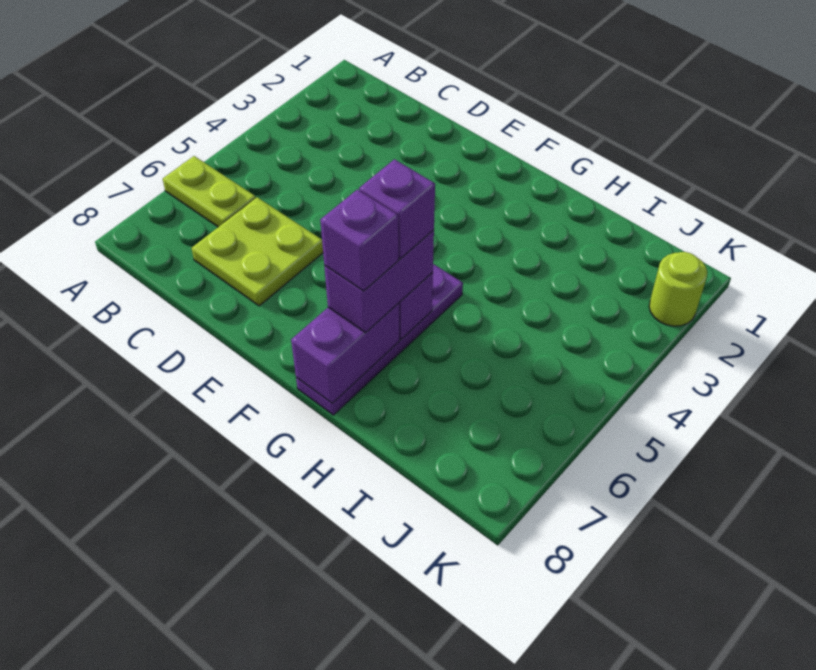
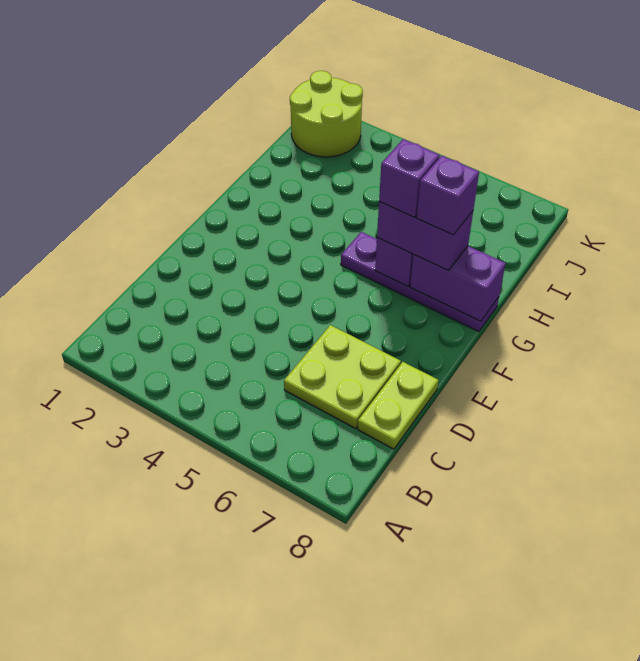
lime 1x2 plate [163,156,256,227] -> lime 1x2 plate moved to [358,362,438,449]
lime 1x1 round brick [649,252,707,326] -> lime 2x2 round brick [290,71,363,157]

